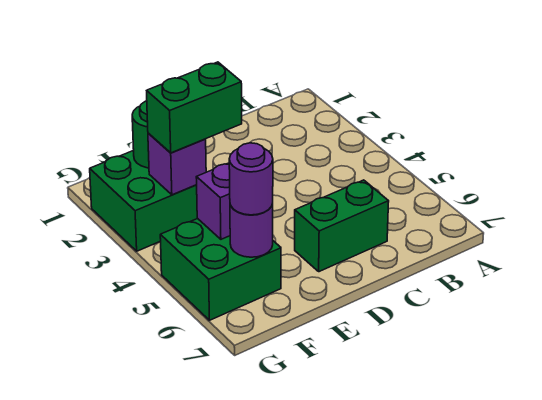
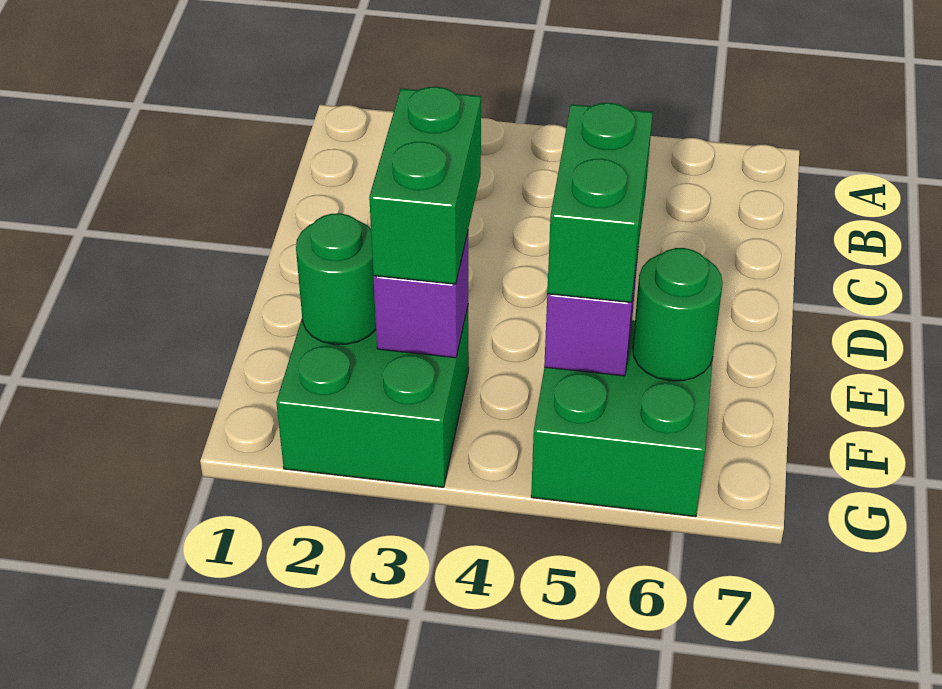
green 1x2 brick [295,180,389,272] -> green 1x2 brick moved to [547,103,653,302]
purple 1x1 round brick [230,204,273,257] -> green 1x1 round brick [633,248,723,381]
purple 1x1 round brick [229,143,273,215] -> none

